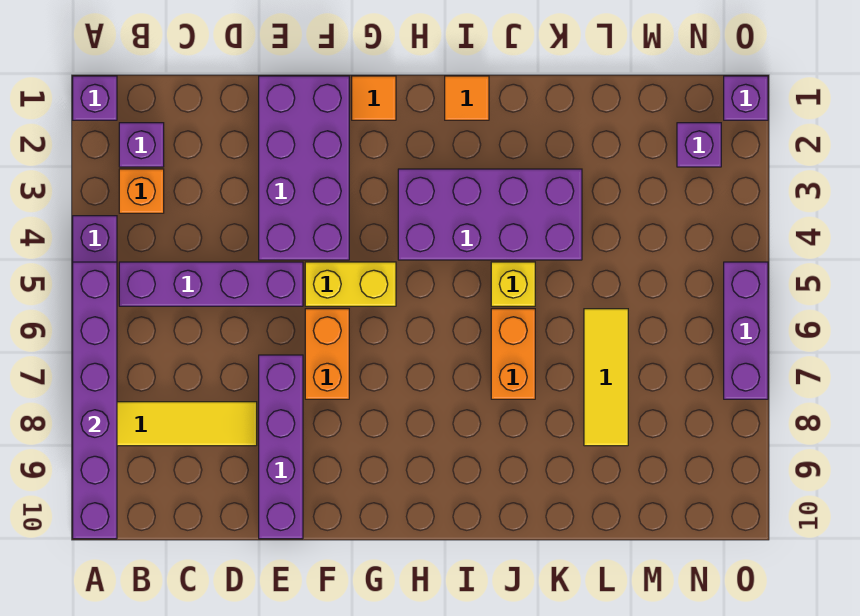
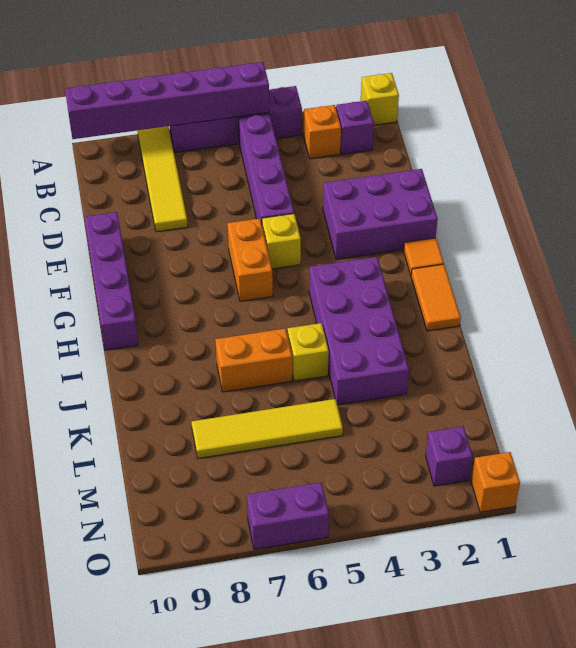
purple 1x1 brick [73,76,117,120] -> yellow 1x1 brick [361,73,399,125]
purple 2x4 brick [259,76,349,260] -> purple 2x3 brick [323,169,438,259]
purple 1x4 brick [259,355,303,539] -> purple 1x4 brick turned to [84,212,138,350]
yellow 1x2 brick [305,262,396,306] -> yellow 1x1 brick [262,214,301,269]
orange 1x2 brick [305,309,349,399] -> orange 1x2 brick turned to [228,219,273,301]
orange 1x1 tile [445,76,489,120] -> orange 1x2 tile [411,264,461,331]
yellow 1x3 tile [584,309,628,446] -> yellow 1x4 tile [192,399,343,458]
purple 1x1 brick [724,76,768,120] -> orange 1x1 brick [471,452,520,512]
purple 1x3 brick [724,262,768,399] -> purple 1x2 brick [247,483,329,550]

